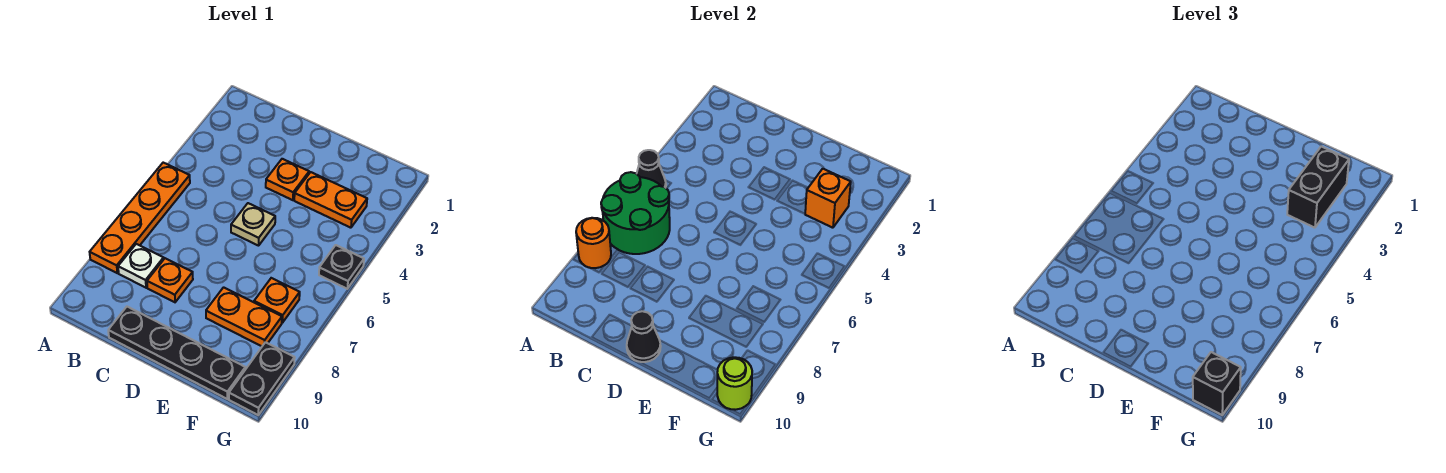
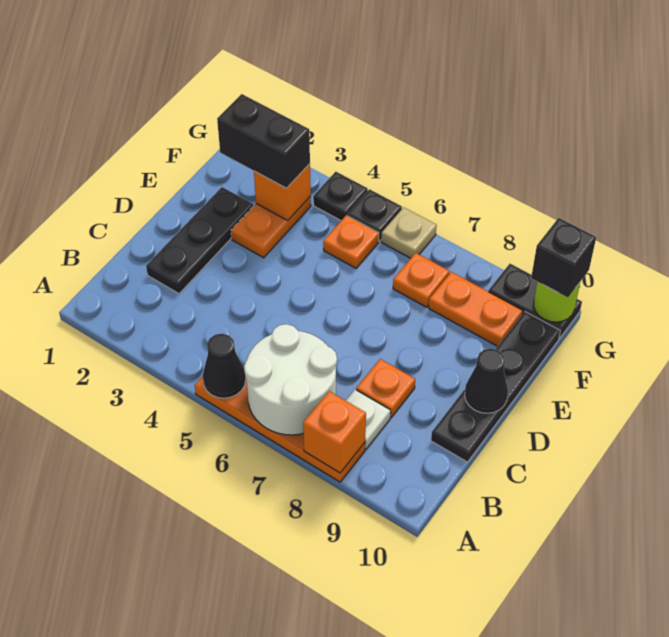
green 2x2 round brick [601,172,670,254] -> white 2x2 round brick [244,324,337,435]
orange 1x1 round brick [576,218,611,268] -> orange 1x1 brick [303,391,366,473]
none -> black 1x3 plate [146,187,253,294]
orange 1x1 plate [266,159,309,200] -> orange 1x1 plate moved to [323,215,379,268]
tan 1x1 plate [231,203,275,246] -> tan 1x1 plate moved to [381,207,437,258]
orange 1x2 plate [206,287,282,346] -> orange 1x2 plate turned to [429,272,523,346]
none -> black 1x1 plate [313,172,368,220]

